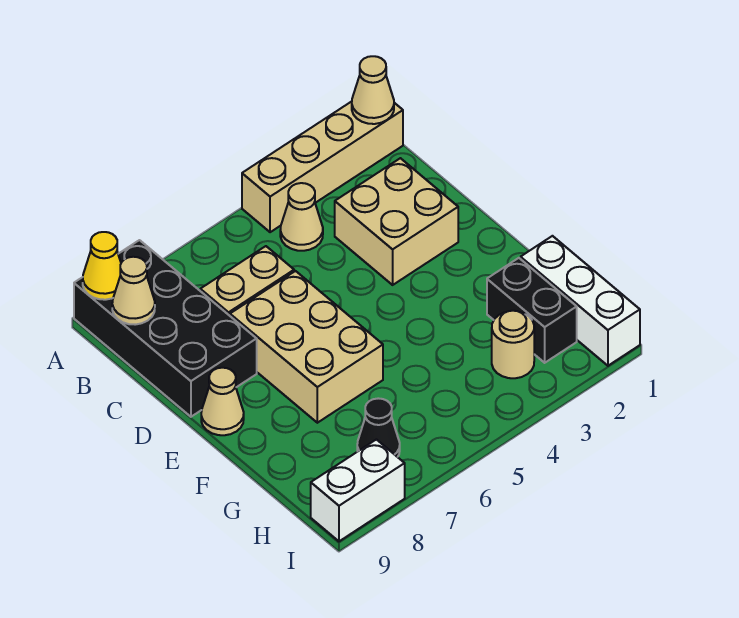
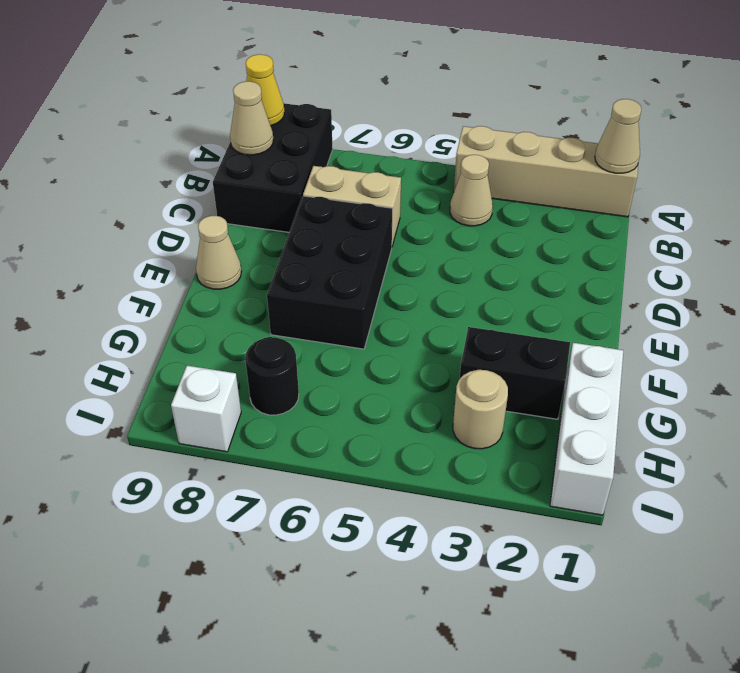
black 2x4 brick [74,240,257,417] -> black 2x3 brick [213,103,333,232]
tan 2x2 brick [335,158,458,285] -> none
tan 2x3 brick [230,271,383,423] -> black 2x3 brick [267,196,392,349]
black 1x2 brick [487,258,577,363] -> black 1x2 brick turned to [460,327,570,419]
black 1x1 cone [357,398,400,457] -> black 1x1 round brick [245,337,299,415]
white 1x2 brick [311,440,405,541] -> white 1x1 brick [171,366,241,452]

